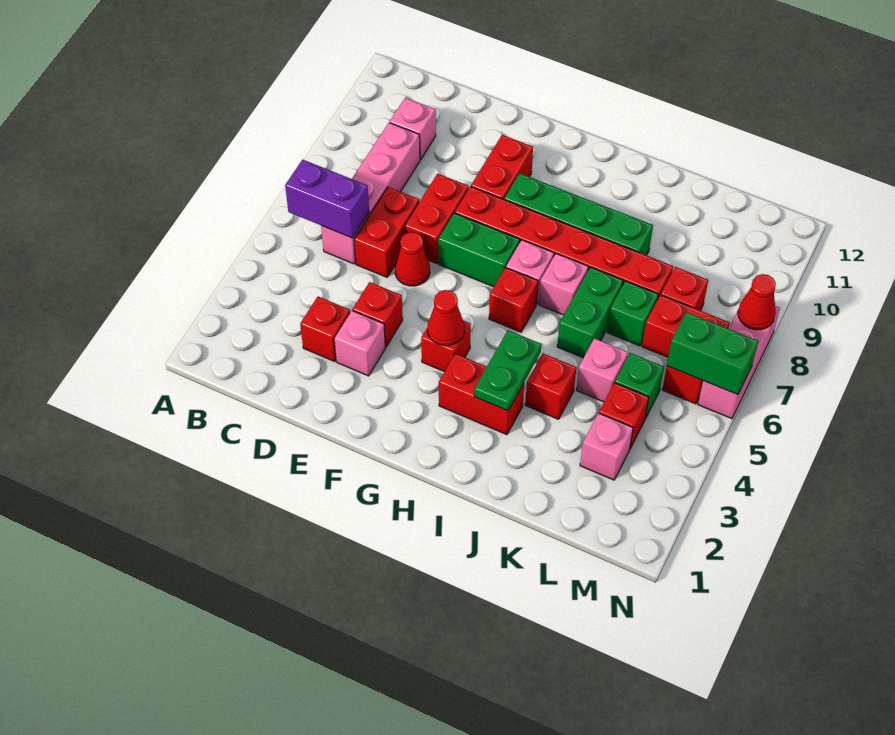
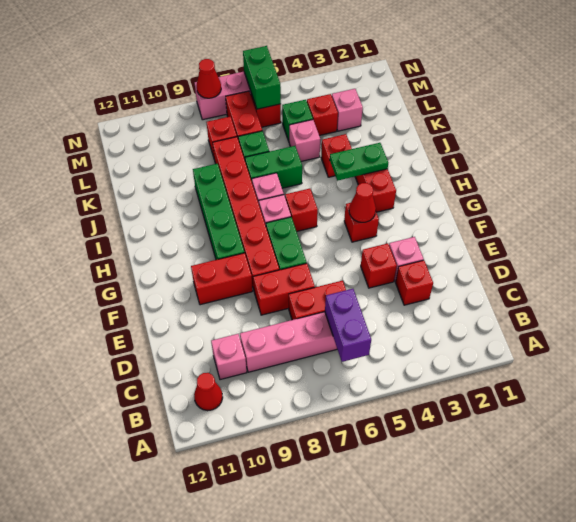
red 1x1 cone [395,232,430,286] -> red 1x1 cone moved to [194,373,223,411]

